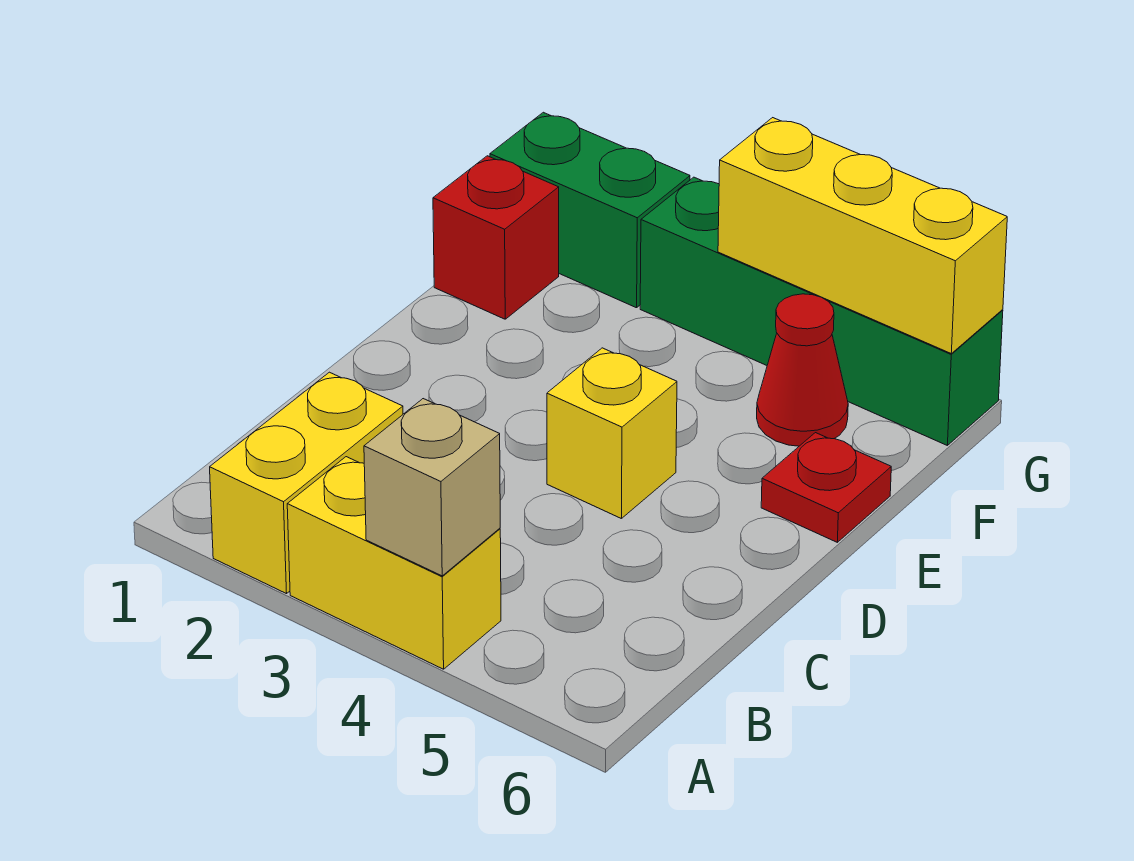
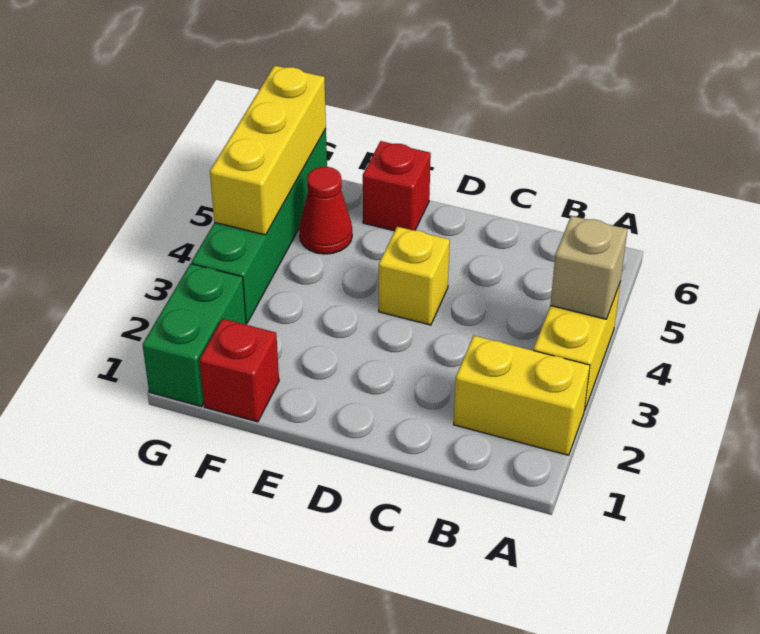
red 1x1 plate [761,433,891,542] -> red 1x1 brick [363,141,431,231]

